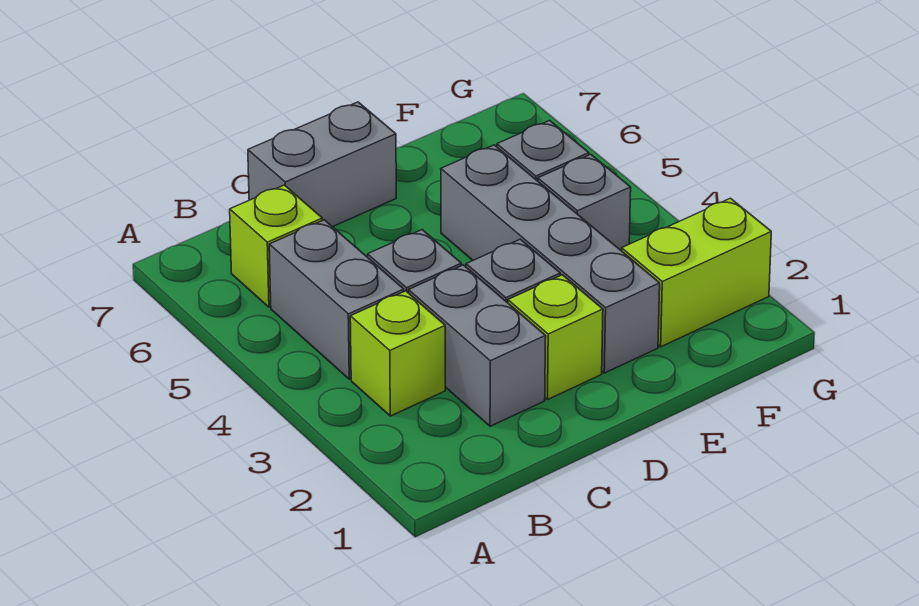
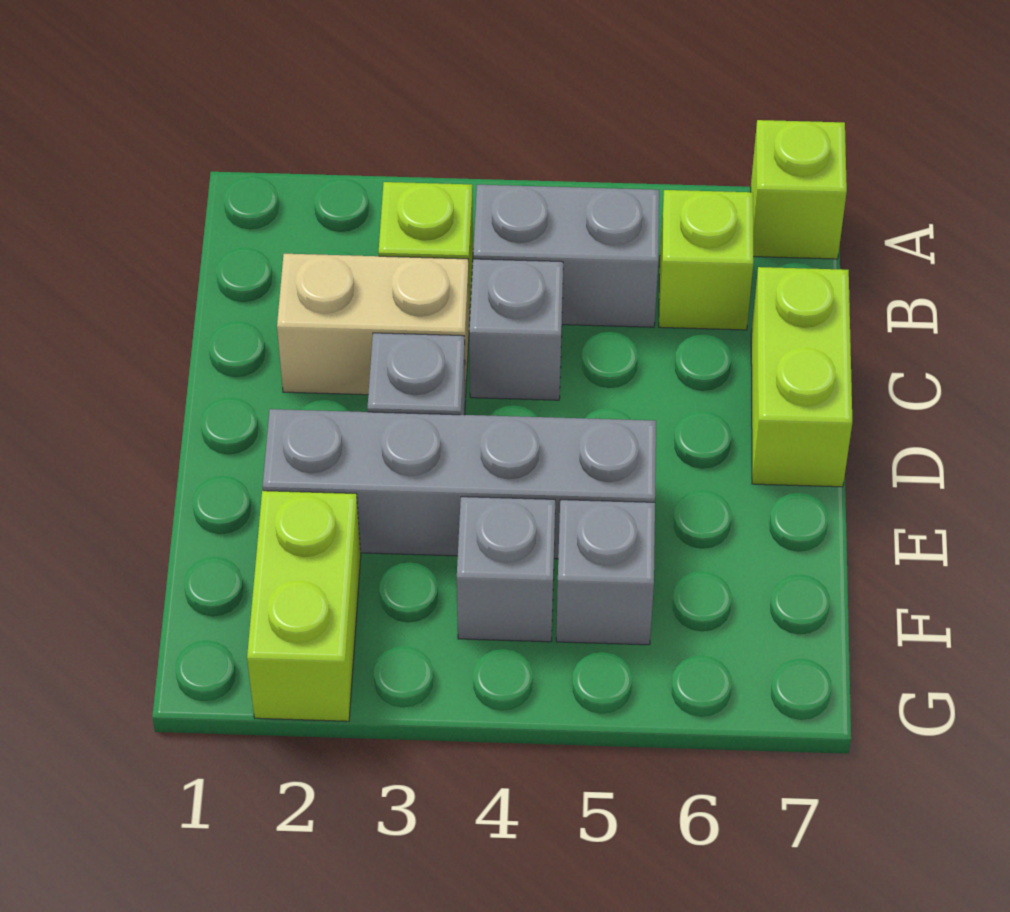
grey 1x2 brick [409,265,546,426] -> tan 1x2 brick [277,254,469,397]
grey 1x2 brick [248,102,396,227] -> lime 1x2 brick [751,267,852,487]
lime 1x1 brick [508,275,603,399] -> lime 1x1 brick moved to [751,120,847,259]

